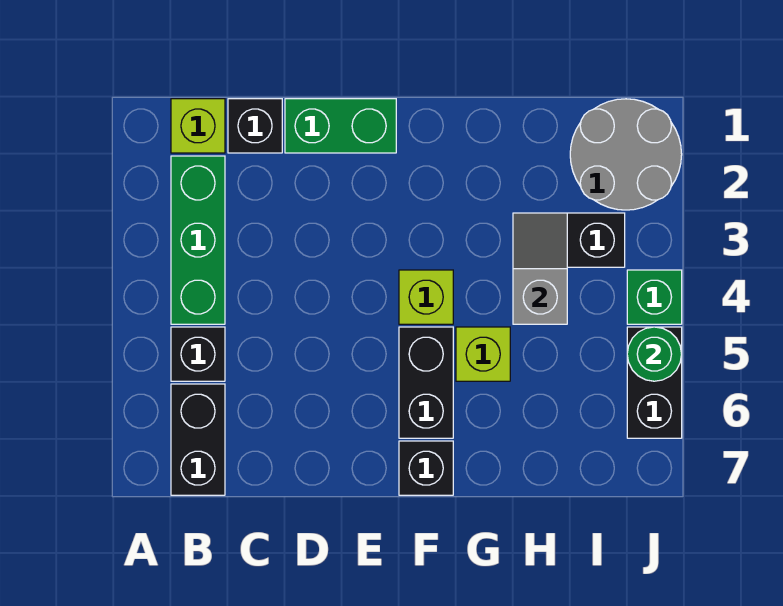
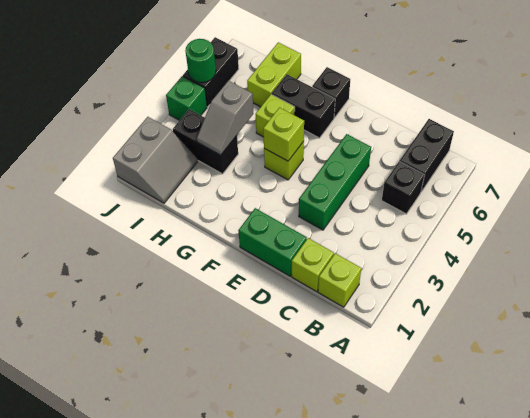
green 1x3 brick [171,156,225,324] -> green 1x3 brick moved to [299,134,371,230]
black 1x1 brick [228,99,282,153] -> lime 1x1 brick [292,238,334,292]
none -> lime 1x1 brick [263,108,304,161]
black 1x2 brick [399,327,453,438] -> black 1x2 brick turned to [272,74,335,138]
none -> lime 1x2 brick [247,42,301,107]
grey 2x2 round brick [570,99,682,210] -> grey 2x2 slope [113,117,198,203]

